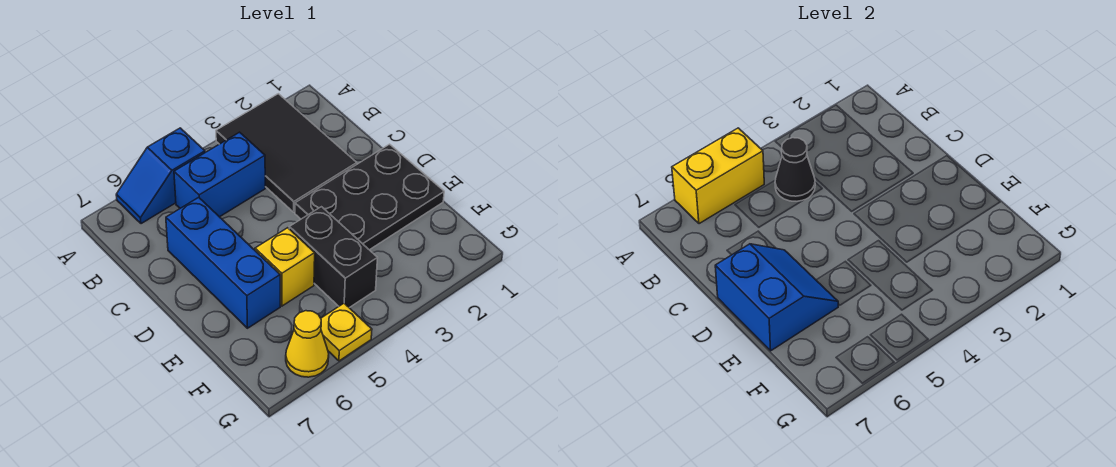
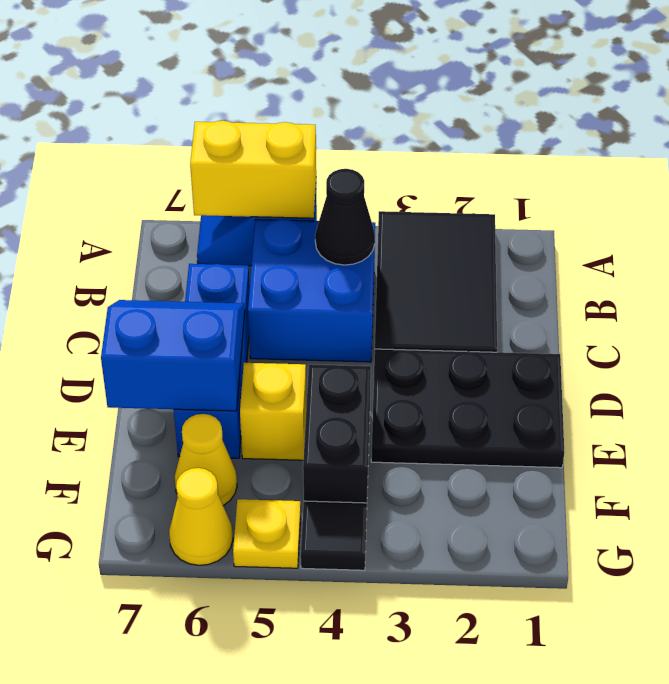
blue 1x2 brick [174,132,265,217] -> blue 2x2 brick [248,219,375,362]
blue 2x2 slope [715,244,838,351] -> blue 2x2 slope turned to [101,300,245,411]
none -> yellow 1x1 cone [175,414,237,506]
none -> black 1x1 tile [301,501,367,570]

